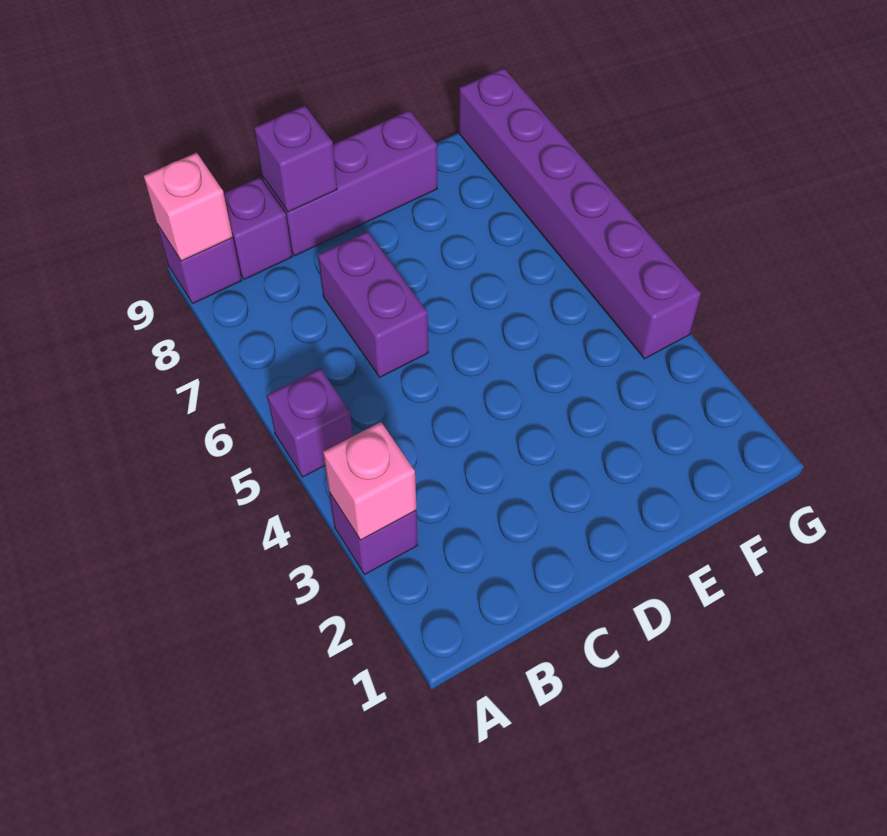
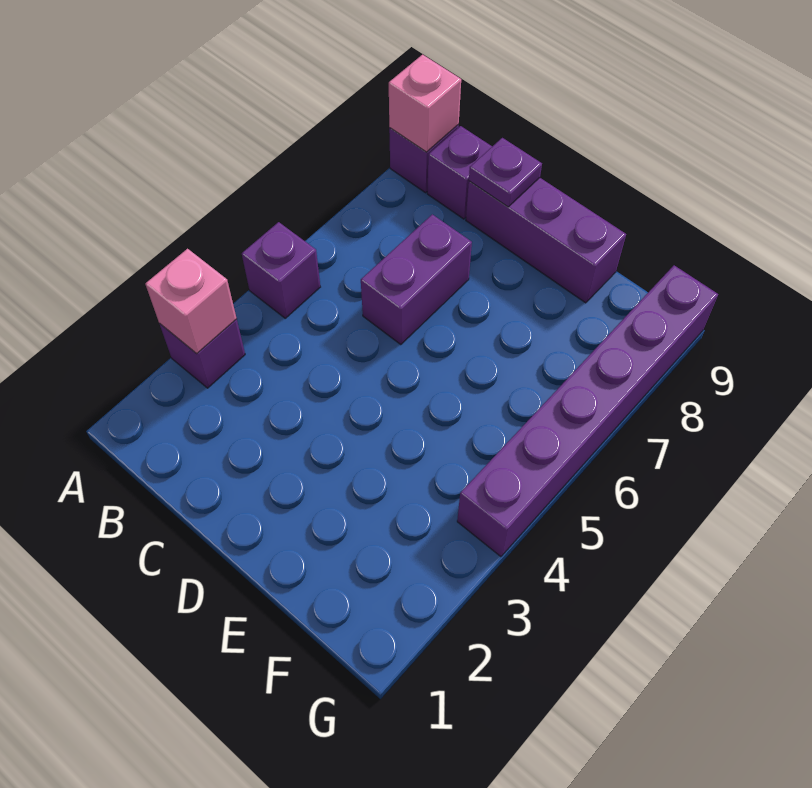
purple 1x1 brick [254,105,337,212] -> purple 1x1 plate [469,138,542,207]

